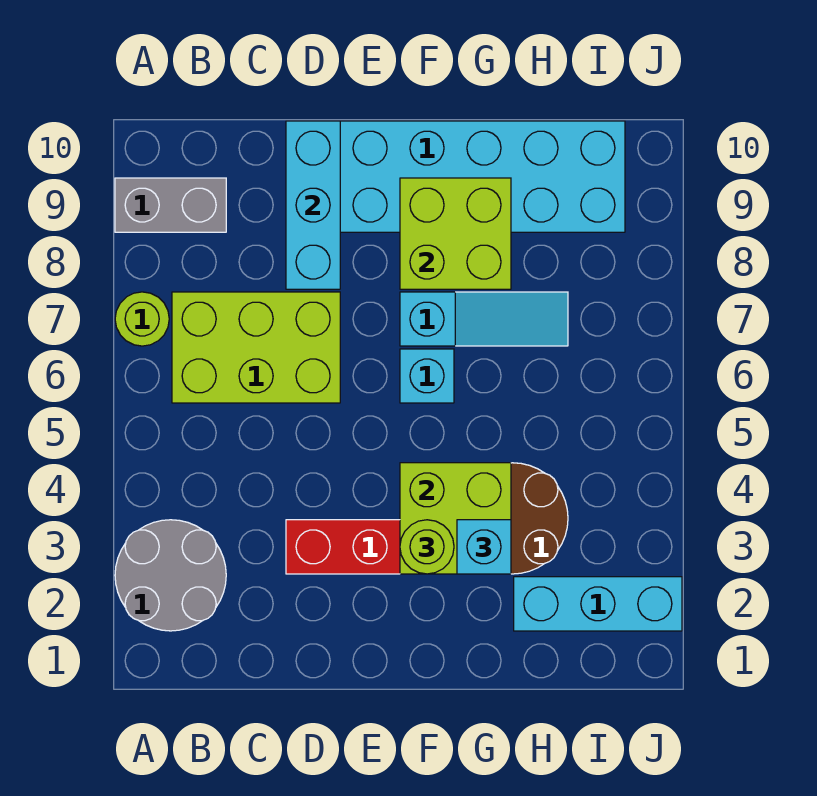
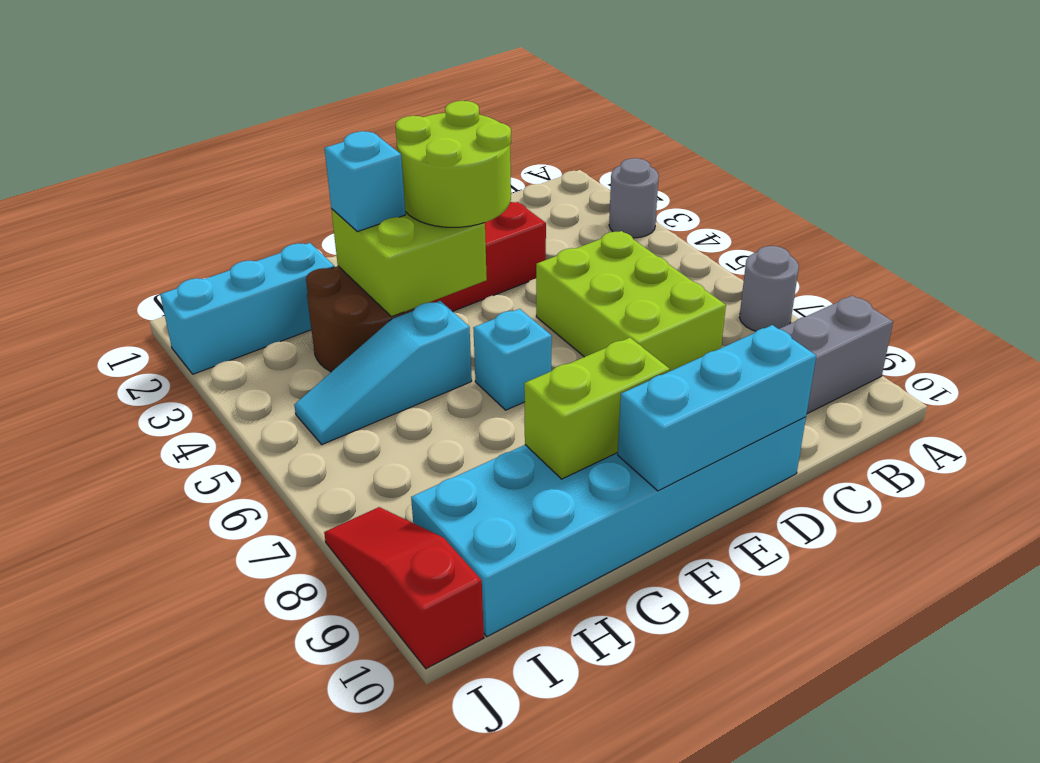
grey 2x2 round brick [115,520,226,631] -> grey 1x1 round brick [609,158,659,238]
lime 1x1 round brick [115,292,169,346] -> grey 1x1 round brick [739,246,799,331]
lime 2x3 brick [172,292,340,403] -> lime 2x3 brick turned to [536,231,726,371]
cyan 1x3 brick [286,121,340,289] -> cyan 1x3 brick turned to [618,325,816,491]
lime 1x1 round brick [400,520,454,574] -> lime 2x2 round brick [396,101,511,227]
cyan 1x3 slope [400,292,568,346] -> cyan 1x3 slope moved to [294,301,472,444]
lime 2x2 brick [400,178,511,289] -> lime 1x2 brick [524,338,670,479]
none -> red 1x3 slope [324,507,484,669]

